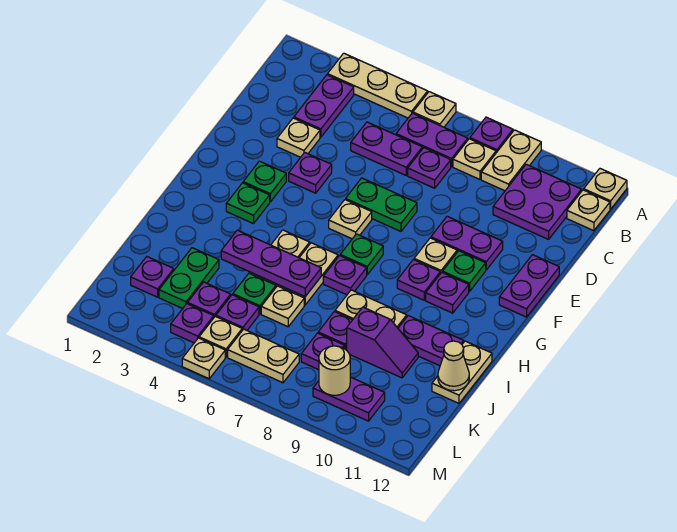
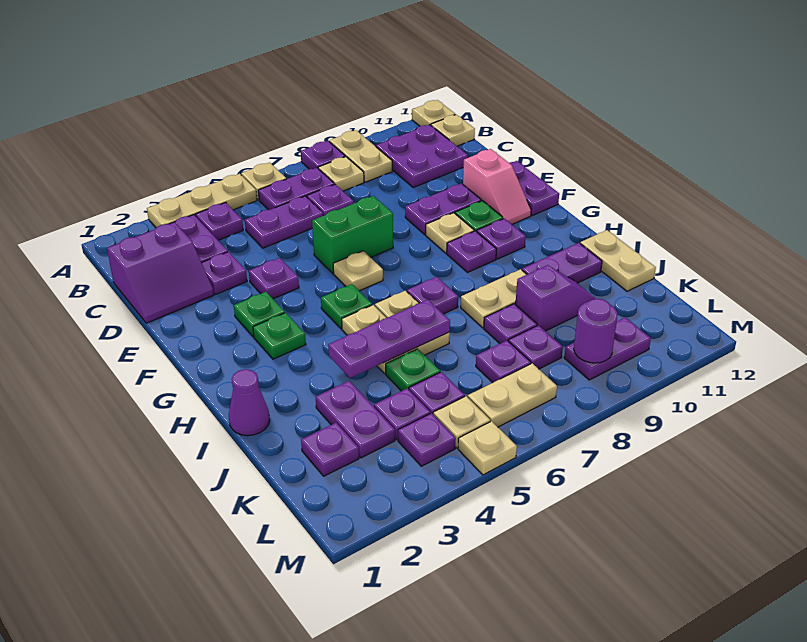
none -> purple 1x1 plate [196,202,243,240]
none -> purple 2x2 slope [107,222,214,323]
tan 1x1 plate [277,118,320,157] -> purple 1x1 plate [202,252,247,295]
green 1x2 plate [346,178,417,231] -> green 1x2 brick [312,196,393,273]
none -> pink 1x2 slope [463,149,531,224]
green 1x1 plate [340,234,383,275] -> green 1x1 plate moved to [321,284,372,329]
none -> purple 1x1 cone [229,369,270,436]
green 1x2 plate [159,248,219,309] -> purple 1x2 plate [316,381,395,458]
tan 1x1 plate [261,286,304,327] -> none
tan 1x1 cone [438,341,469,391] -> none
none -> purple 1x1 plate [476,341,531,383]
tan 1x1 round brick [319,346,350,395] -> purple 1x1 round brick [574,299,618,363]

